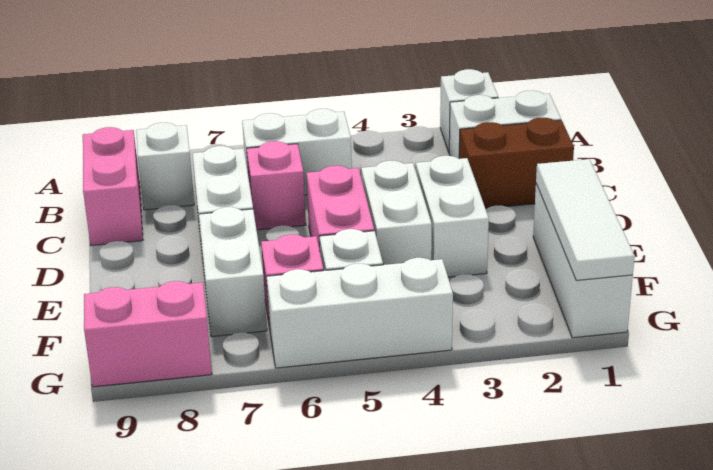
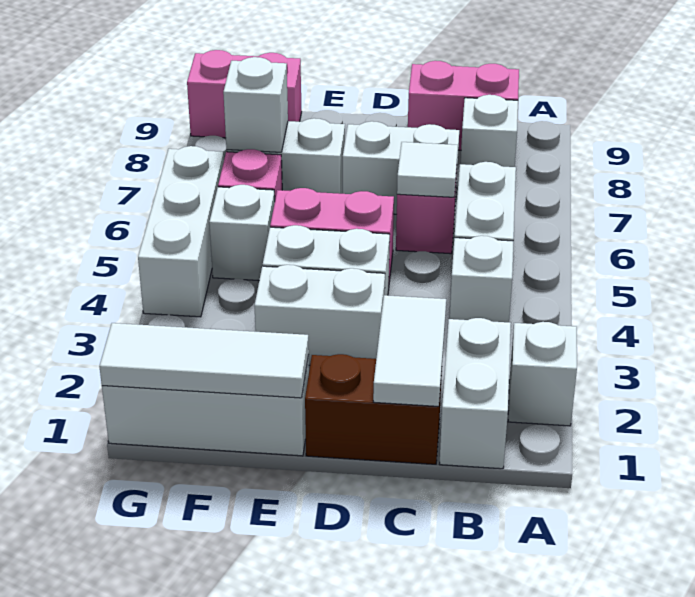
none -> white 1x1 brick [450,236,514,322]
brown 1x2 brick [459,118,574,208] -> brown 1x2 brick turned to [305,354,442,464]
none -> white 1x2 tile [373,295,446,406]
none -> white 1x1 tile [397,142,458,197]
none -> white 1x1 brick [223,57,288,152]
pink 1x2 brick [84,281,212,387] -> pink 1x2 brick turned to [187,50,302,138]

